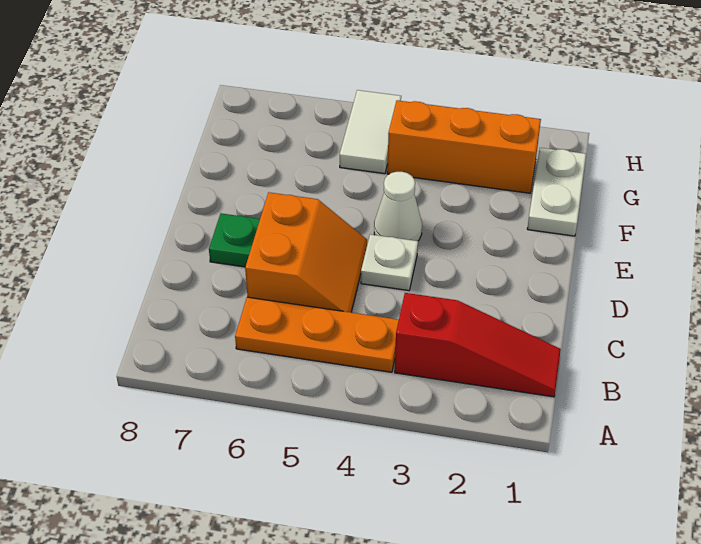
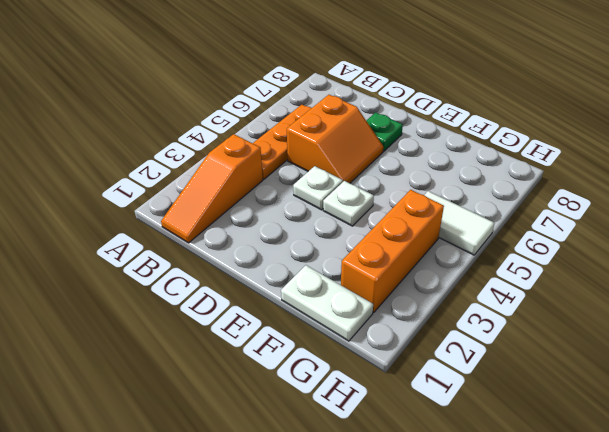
red 1x3 slope [395,293,561,397] -> orange 1x3 slope [161,134,263,243]
orange 2x2 slope [245,192,367,312] -> orange 2x2 slope turned to [287,95,383,183]
white 1x1 cone [374,172,422,241] -> white 1x1 plate [323,181,374,226]

